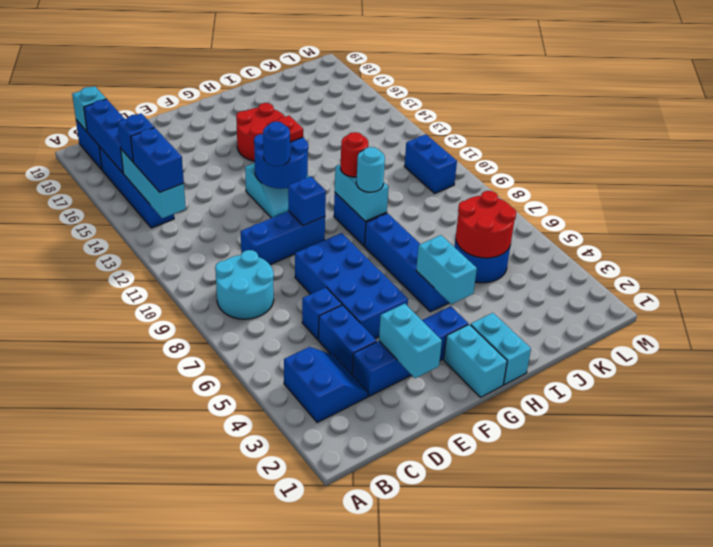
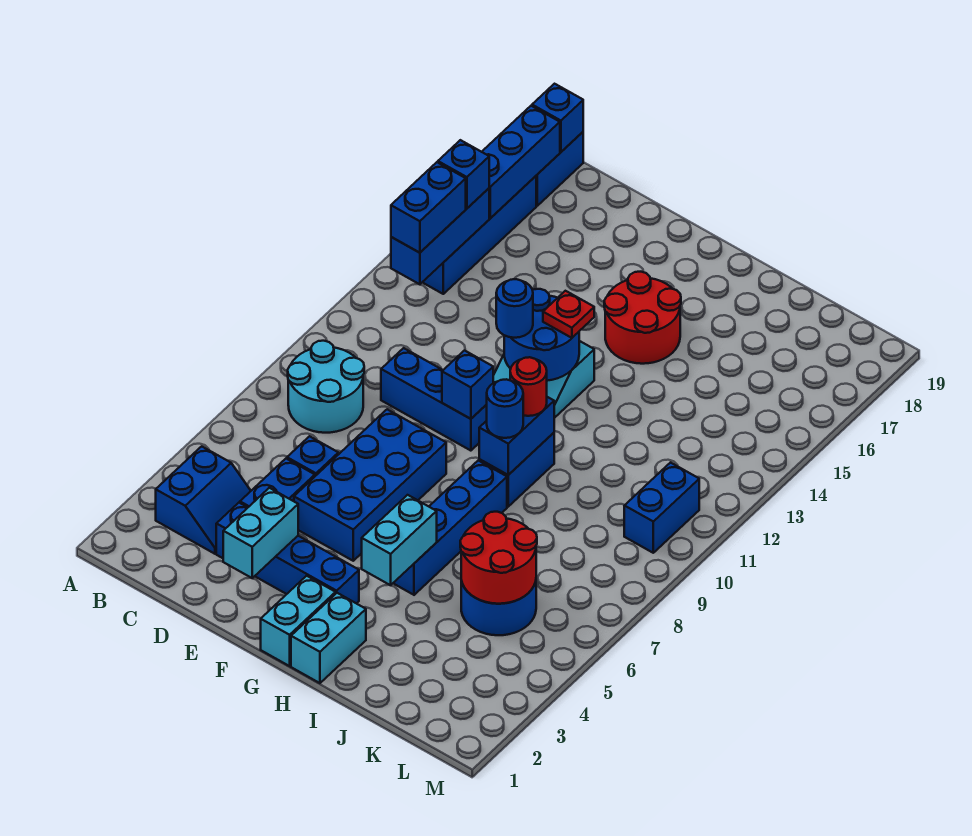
cyan 1x3 brick [121,149,186,218] -> blue 1x3 brick [391,188,489,285]
cyan 1x1 brick [72,86,106,131] -> blue 1x1 brick [532,84,583,152]
cyan 1x2 brick [335,164,389,221] -> blue 1x2 brick [479,397,554,475]
cyan 1x1 round brick [356,147,385,192] -> blue 1x1 round brick [486,379,523,438]

